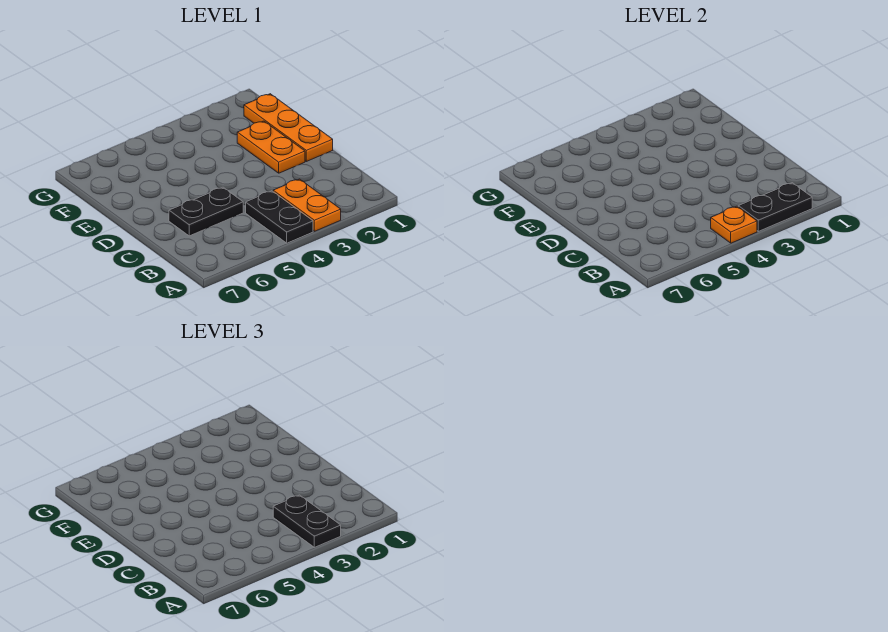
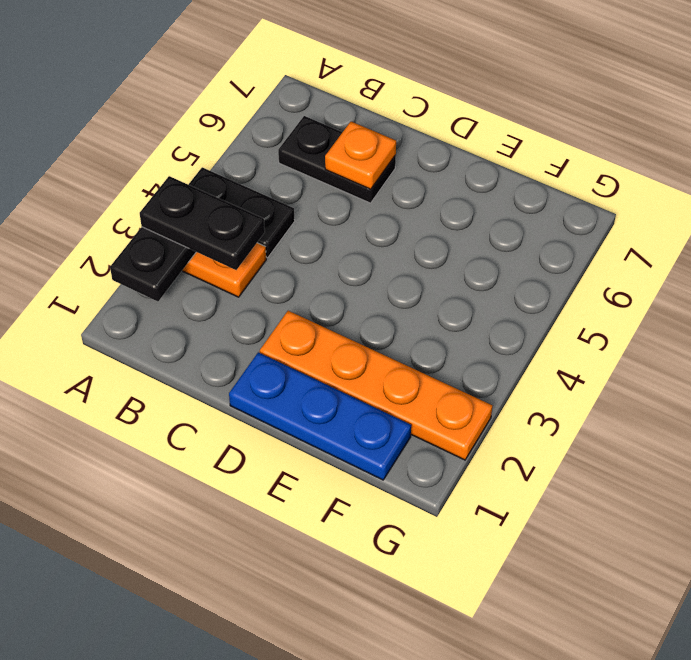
orange 1x1 plate [711,206,757,243] -> orange 1x1 plate moved to [325,122,396,189]
black 1x2 plate [169,187,243,236] -> black 1x2 plate turned to [278,116,396,203]
orange 1x3 plate [244,94,333,161] -> blue 1x3 plate [229,352,411,480]
orange 1x2 plate [237,121,305,173] -> orange 1x4 plate [260,311,492,460]

